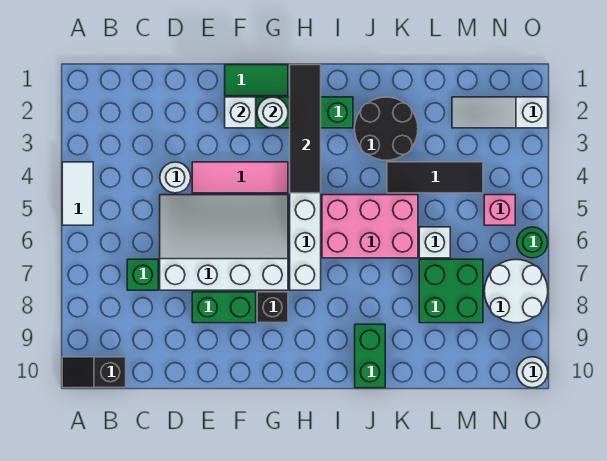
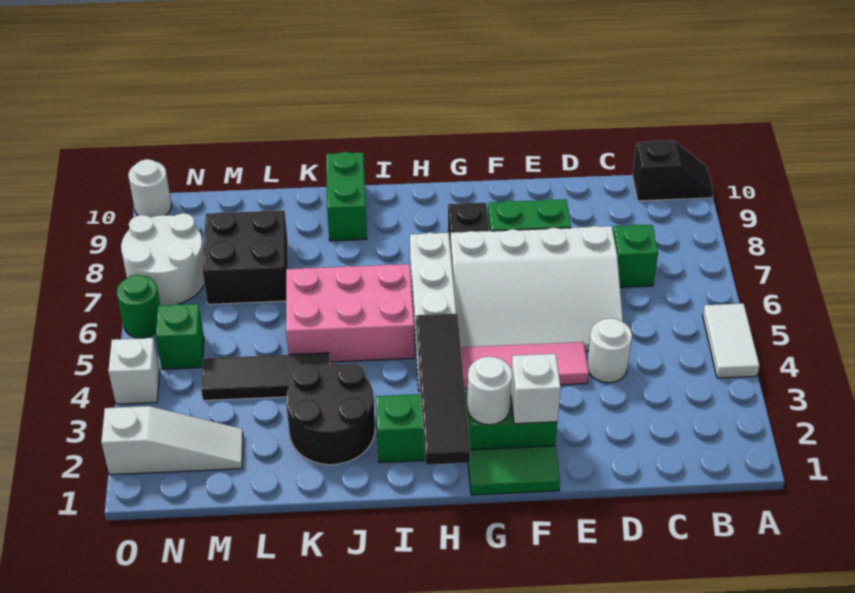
white 1x1 brick [419,227,450,258] -> white 1x1 brick moved to [108,338,160,404]
green 2x2 brick [419,259,483,323] -> black 2x2 brick [203,210,288,304]
pink 1x1 brick [484,195,515,225] -> green 1x1 brick [156,304,204,369]

